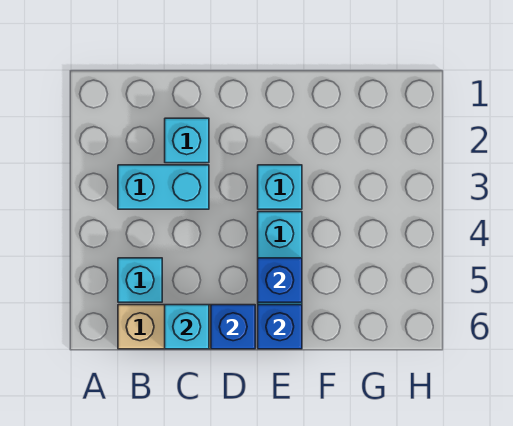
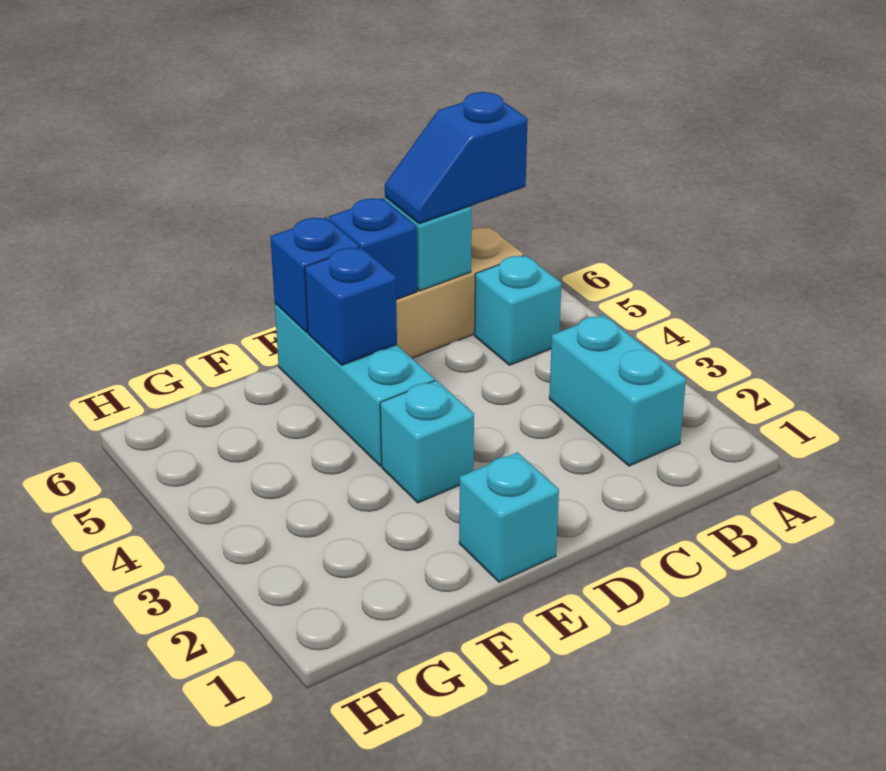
cyan 1x2 brick [118,165,209,209] -> cyan 1x2 brick turned to [549,315,686,466]
none -> blue 1x2 slope [385,92,528,224]
cyan 1x1 brick [165,118,209,163] -> cyan 1x1 brick moved to [459,452,559,582]

